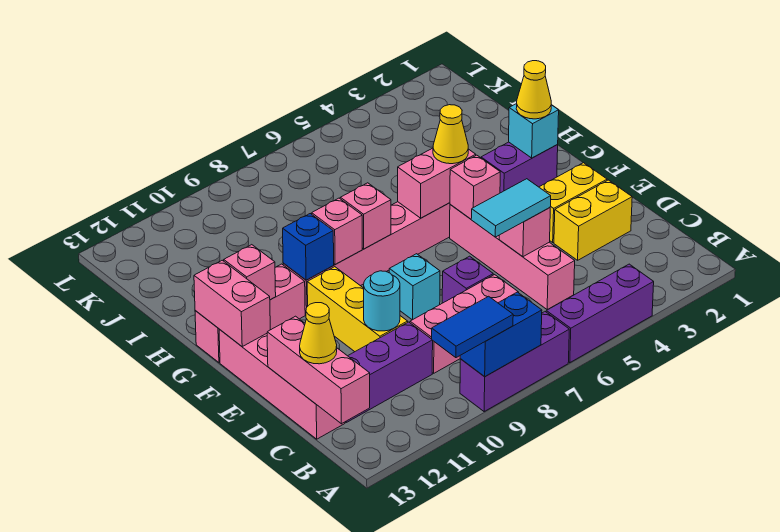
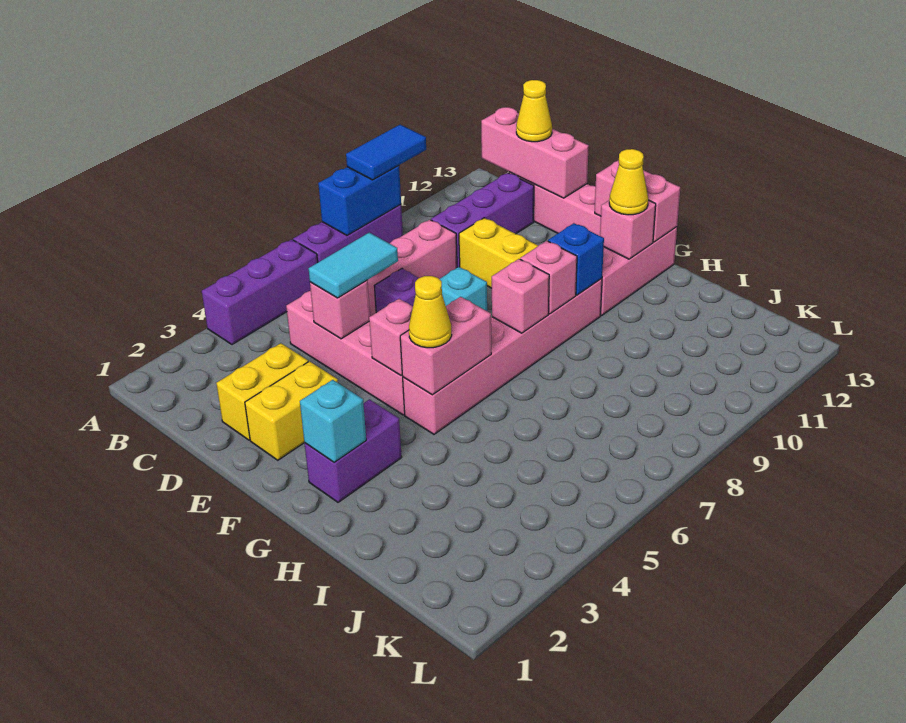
cyan 1x1 round brick [364,271,400,331] -> none
yellow 1x1 cone [516,61,551,119] -> yellow 1x1 cone moved to [609,149,648,215]

